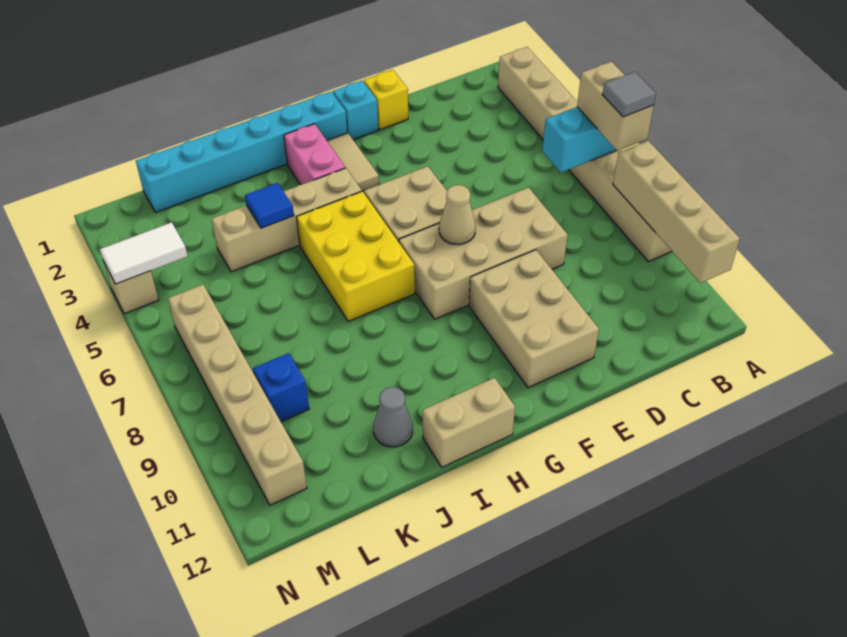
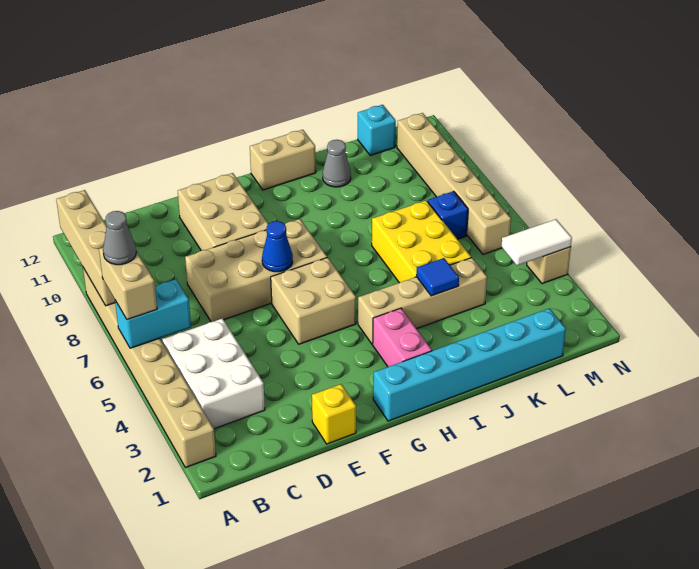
grey 1x1 tile [602,72,656,117] -> grey 1x1 cone [103,211,136,265]
none -> white 2x3 brick [162,318,265,429]
cyan 1x1 brick [333,81,378,140] -> cyan 1x1 brick moved to [358,105,396,155]
tan 1x1 cone [439,185,476,244] -> blue 1x1 cone [262,221,293,272]
tan 1x2 tile [327,133,379,191] -> none
yellow 2x3 brick [297,191,415,322] -> yellow 2x3 brick moved to [372,201,471,283]
blue 1x1 brick [253,353,309,421] -> blue 1x1 brick moved to [428,191,468,239]

